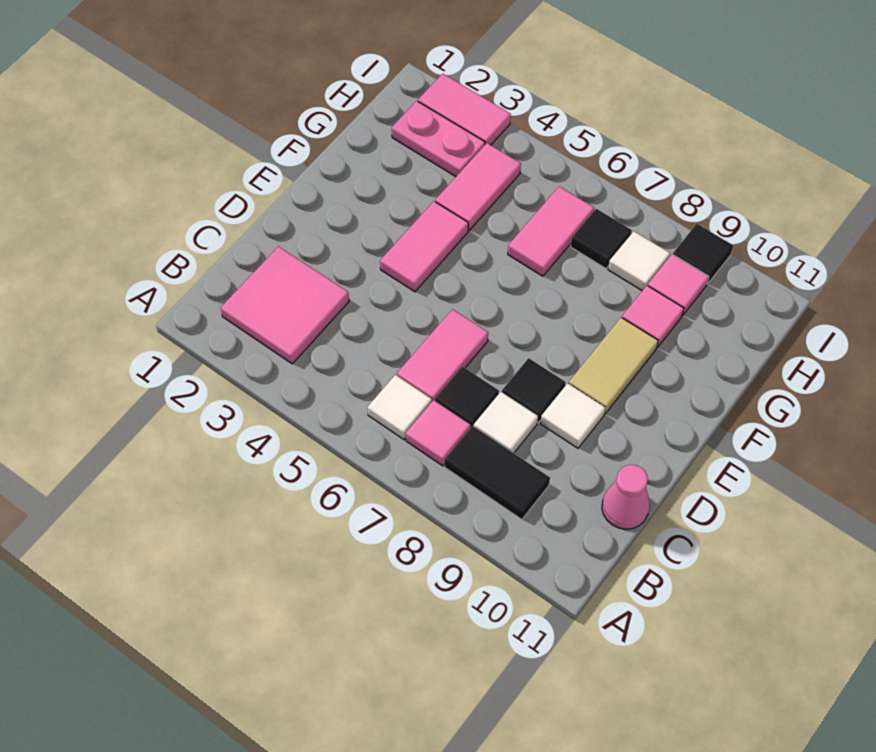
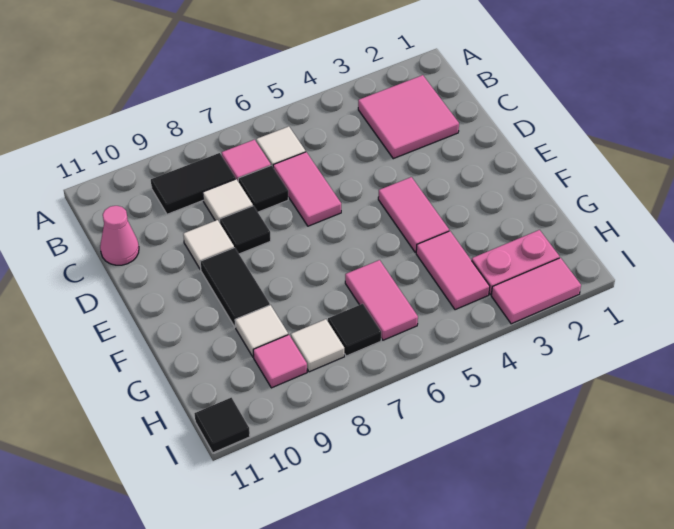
tan 1x2 tile [569,317,658,414] -> black 1x2 tile [200,248,270,327]
pink 1x1 tile [622,286,684,348] -> white 1x1 tile [235,305,288,357]
black 1x1 tile [673,224,733,284] -> black 1x1 tile moved to [195,398,250,453]

